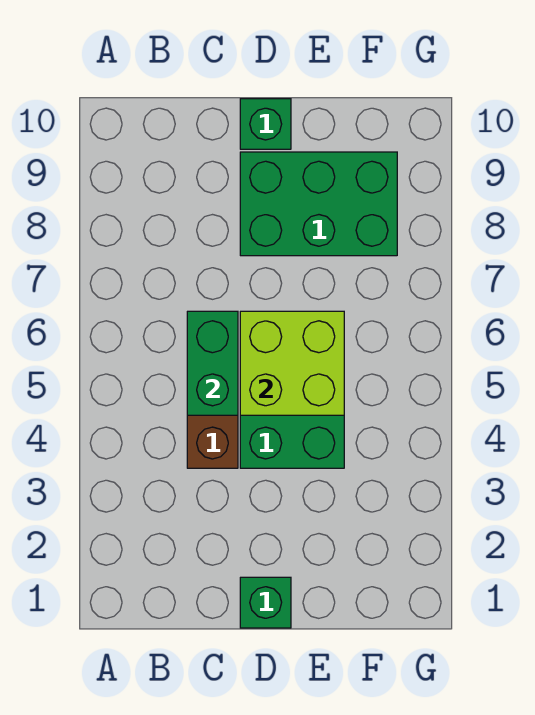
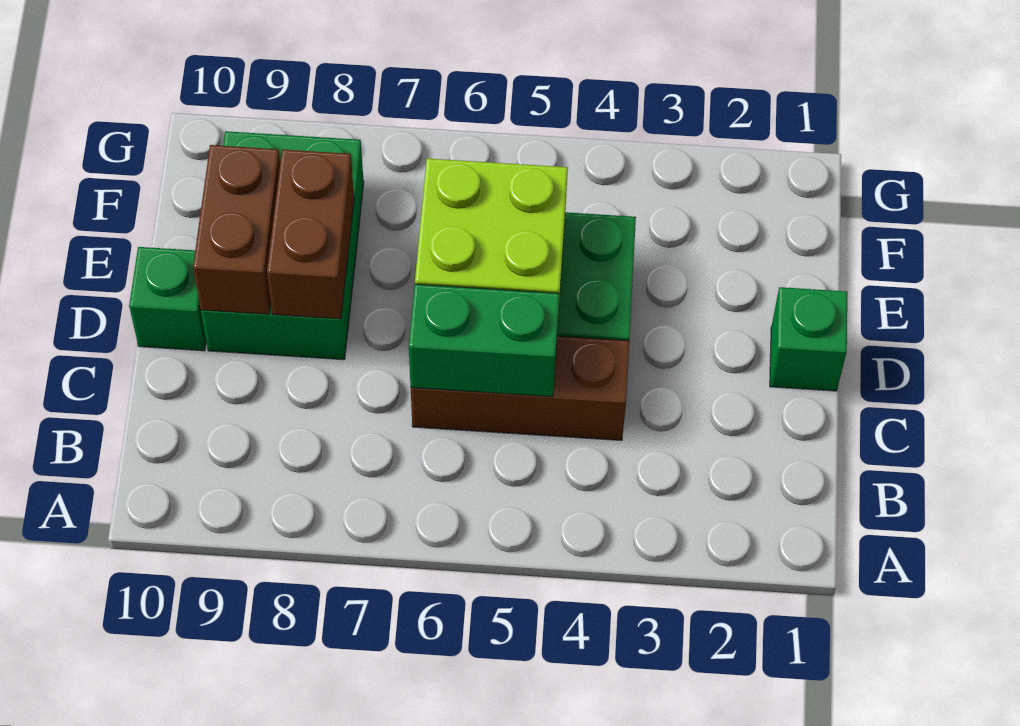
none -> brown 1x2 brick [267,149,354,319]
none -> brown 1x2 brick [193,145,280,314]

